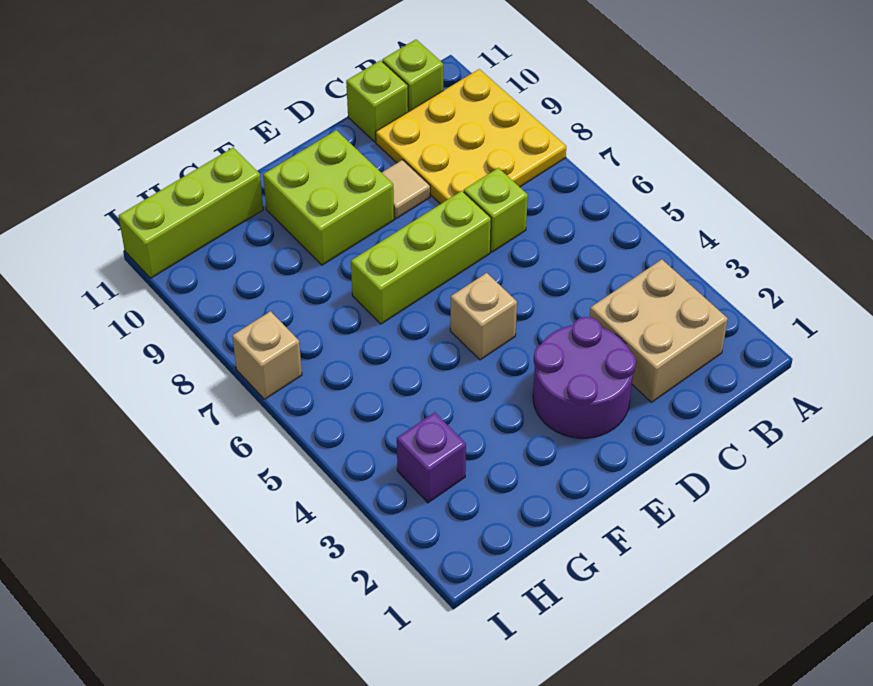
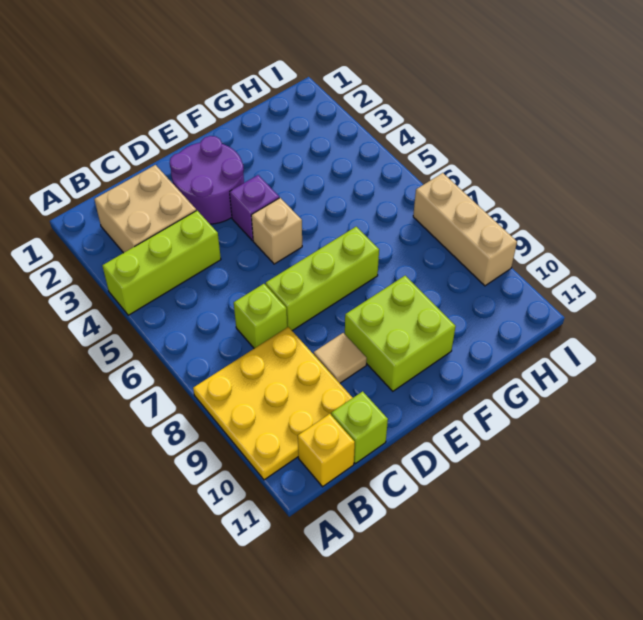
lime 1x1 brick [382,40,443,112] -> yellow 1x1 brick [298,414,355,487]
lime 1x3 brick [118,148,263,278] -> lime 1x3 brick moved to [102,211,221,315]
purple 1x1 brick [397,412,466,503] -> purple 1x1 brick moved to [230,175,279,241]
tan 1x1 brick [232,311,302,399] -> tan 1x3 brick [413,173,517,286]

